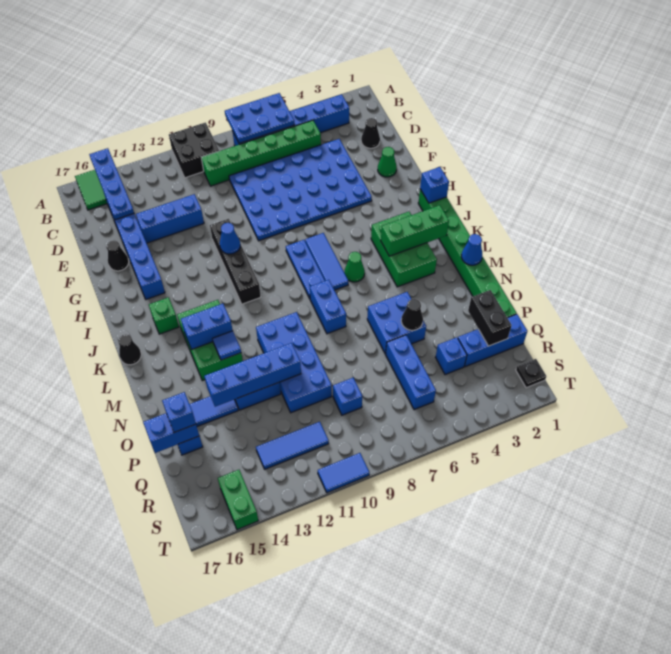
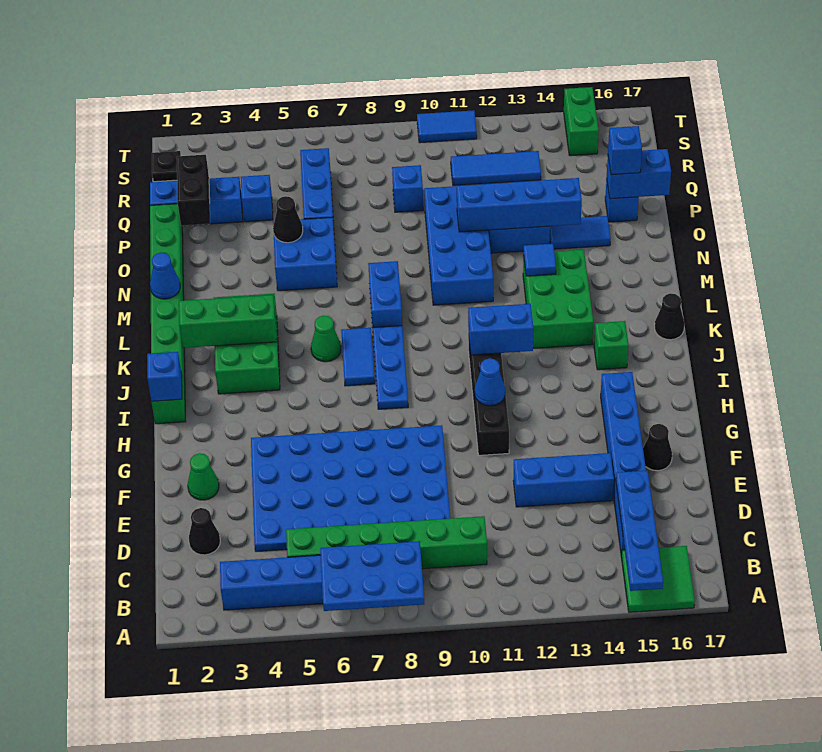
black 2x2 brick [169,123,219,178] -> none
blue 1x3 tile [305,233,348,290] -> blue 1x2 tile [341,328,375,386]
blue 1x2 brick [181,304,233,350] -> blue 1x2 brick moved to [468,304,534,355]

